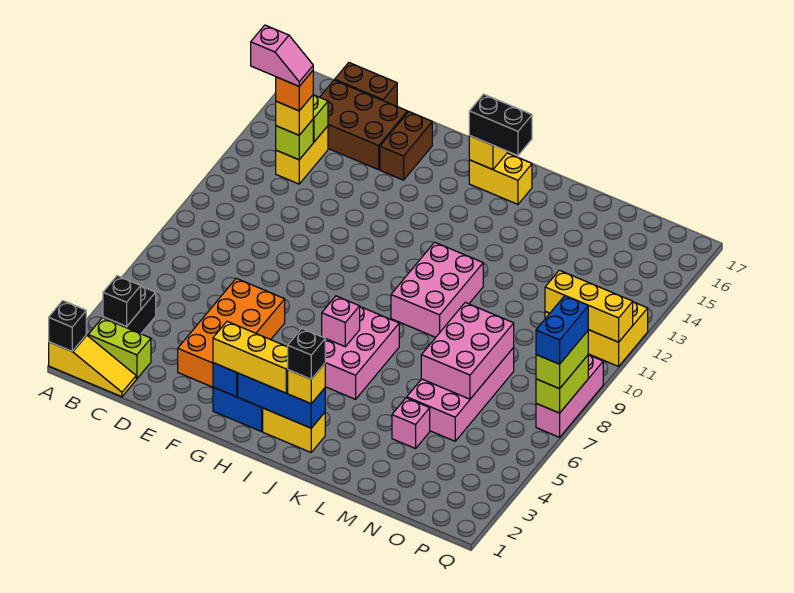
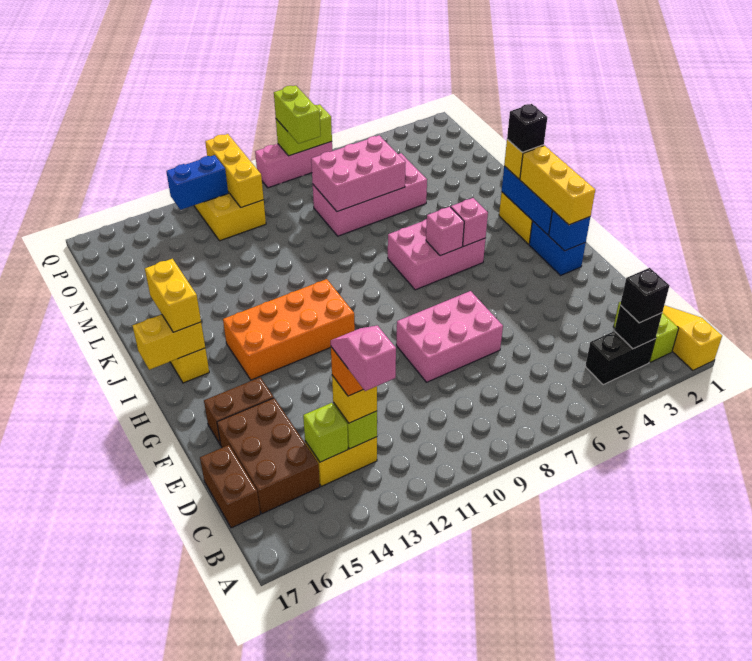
black 1x1 brick [49,301,86,351] -> black 1x1 brick moved to [620,268,669,323]
orange 2x4 brick [178,278,285,387] -> orange 2x4 brick moved to [223,279,355,380]
black 1x2 brick [469,94,532,155] -> yellow 1x2 brick [145,259,201,332]
pink 2x3 brick [391,242,483,337] -> pink 2x3 brick moved to [396,291,503,382]
pink 1x1 brick [392,398,430,449] -> pink 1x1 brick moved to [451,198,488,246]
lime 1x2 brick [536,331,588,389] -> lime 1x2 brick turned to [274,85,321,144]
blue 1x2 brick [536,296,588,364] -> blue 1x2 brick moved to [166,155,228,210]

